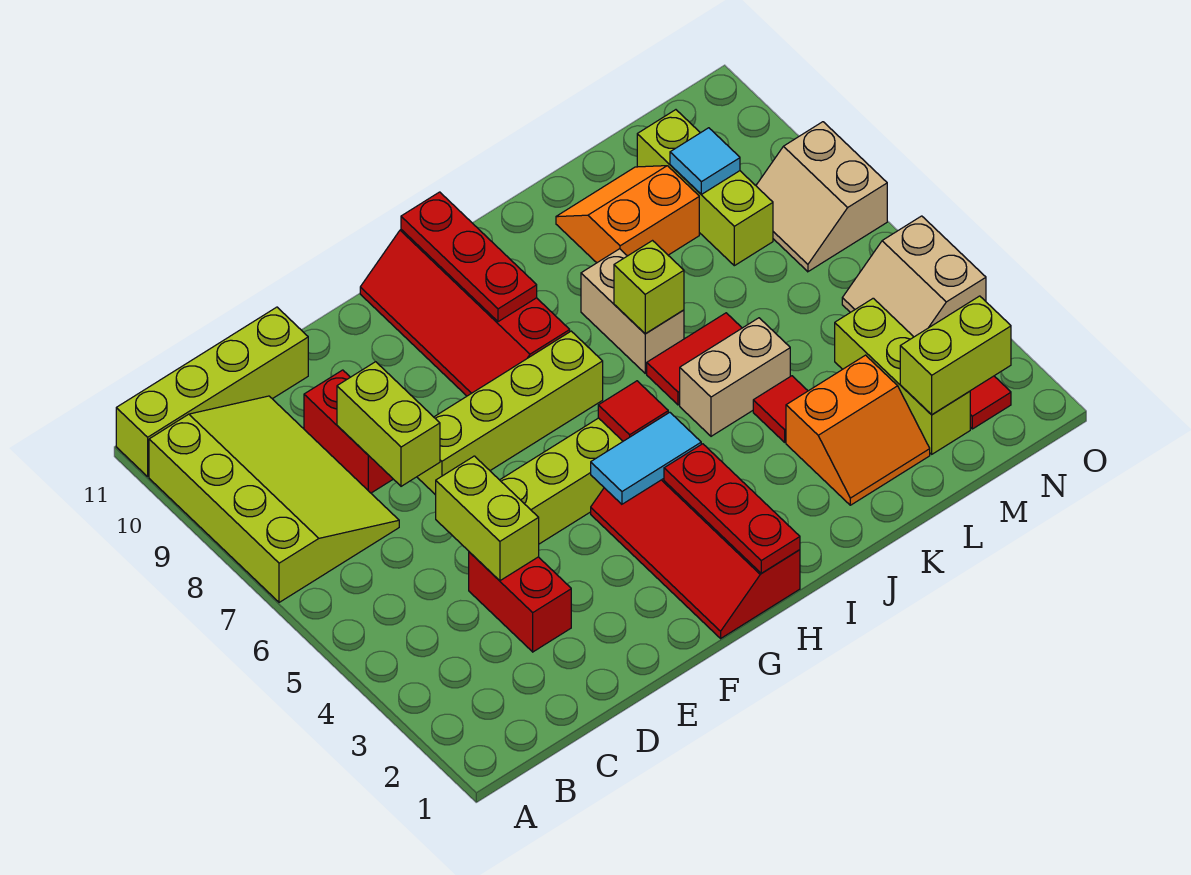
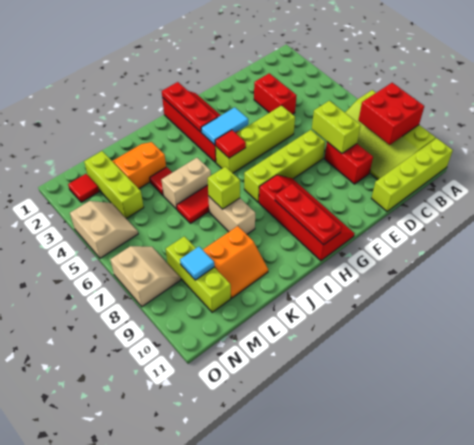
none -> red 2x2 brick [358,83,424,145]
lime 1x2 brick [436,456,539,581] -> none
lime 1x2 brick [900,296,1011,415] -> none

